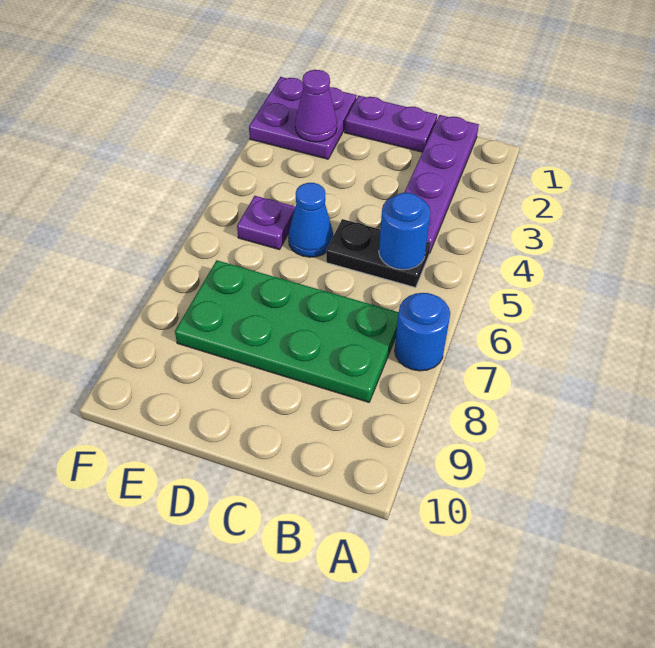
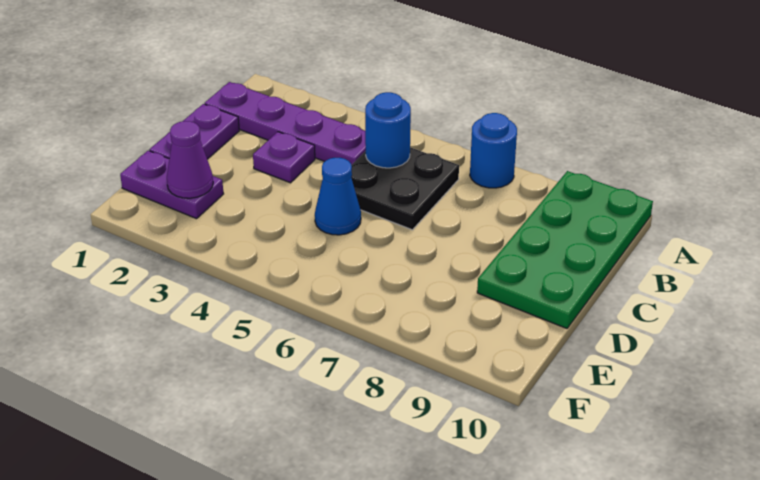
black 1x2 plate [326,219,431,288] -> black 2x2 plate [351,147,459,230]
green 2x4 plate [175,260,399,402] -> green 2x4 plate moved to [477,171,653,328]
purple 2x2 plate [249,77,357,159] -> purple 1x2 plate [120,151,224,219]
purple 1x1 plate [237,196,295,250] -> purple 1x1 plate moved to [253,132,315,183]

